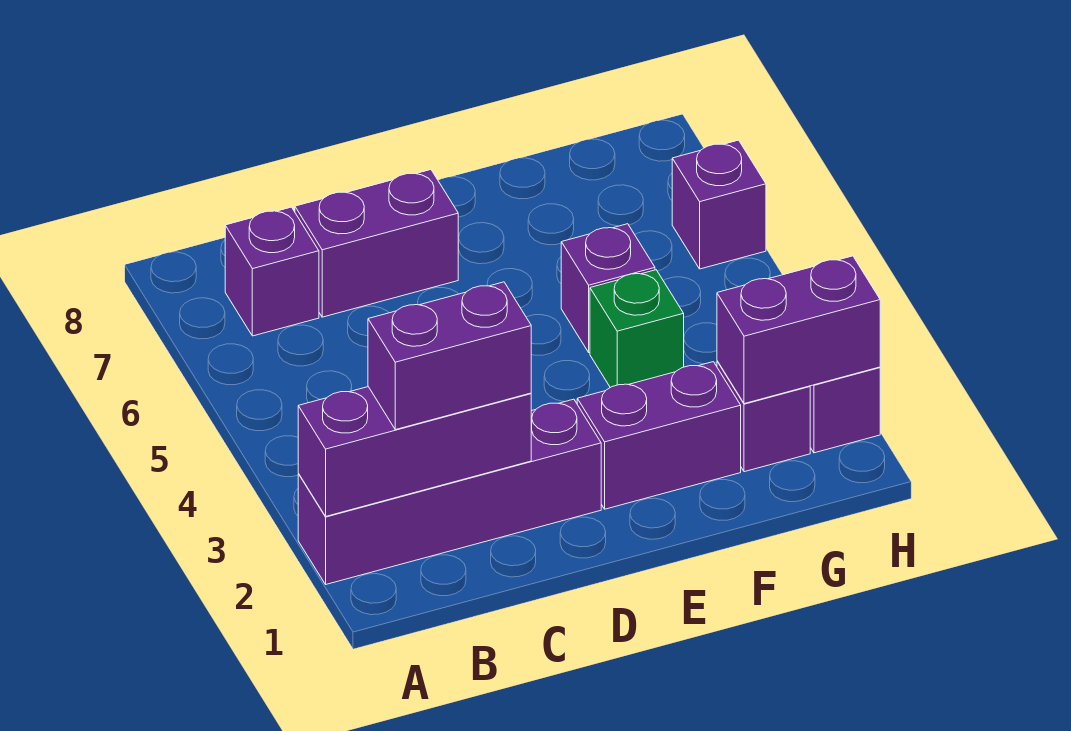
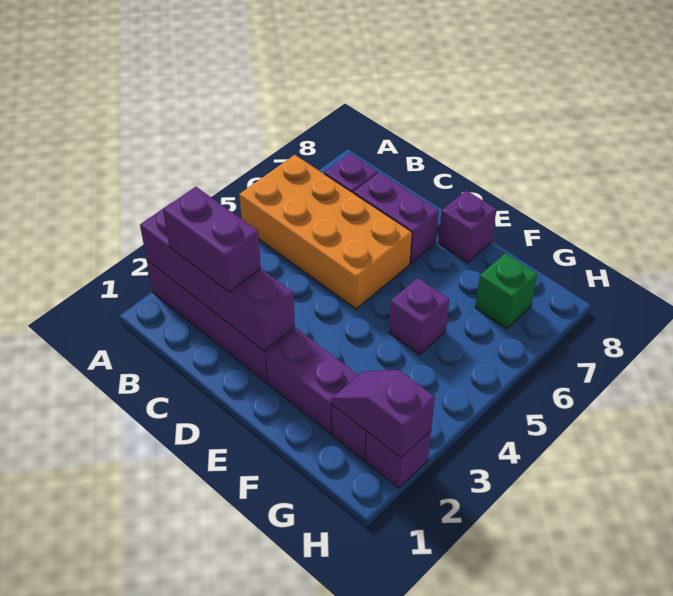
purple 1x3 brick [298,387,531,516] -> purple 1x4 brick [140,203,295,351]
none -> orange 2x4 brick [239,155,412,309]
green 1x1 brick [590,270,684,388] -> green 1x1 brick moved to [475,253,538,329]
purple 1x2 brick [717,256,880,404] -> purple 1x2 slope [332,370,435,458]
purple 1x1 brick [672,140,766,269] -> purple 1x1 brick moved to [438,190,496,262]

